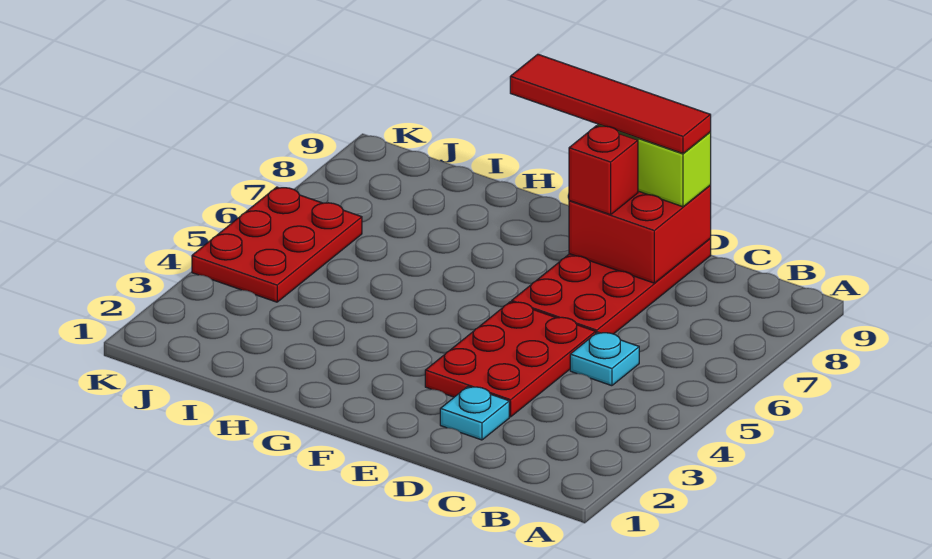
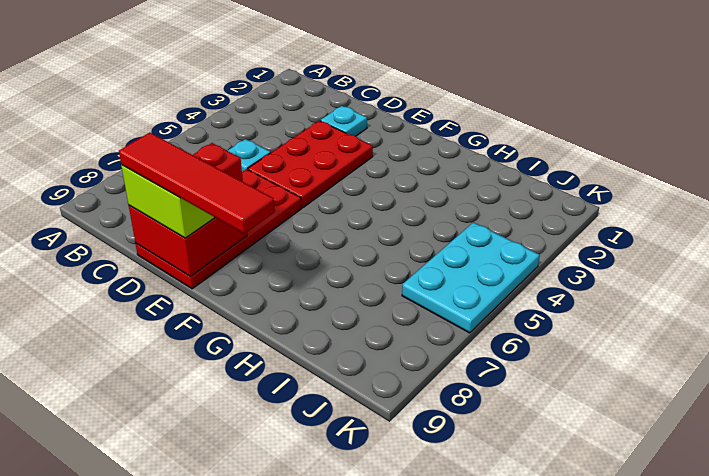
red 2x3 plate [192,187,362,302] -> cyan 2x3 plate [402,222,540,333]

